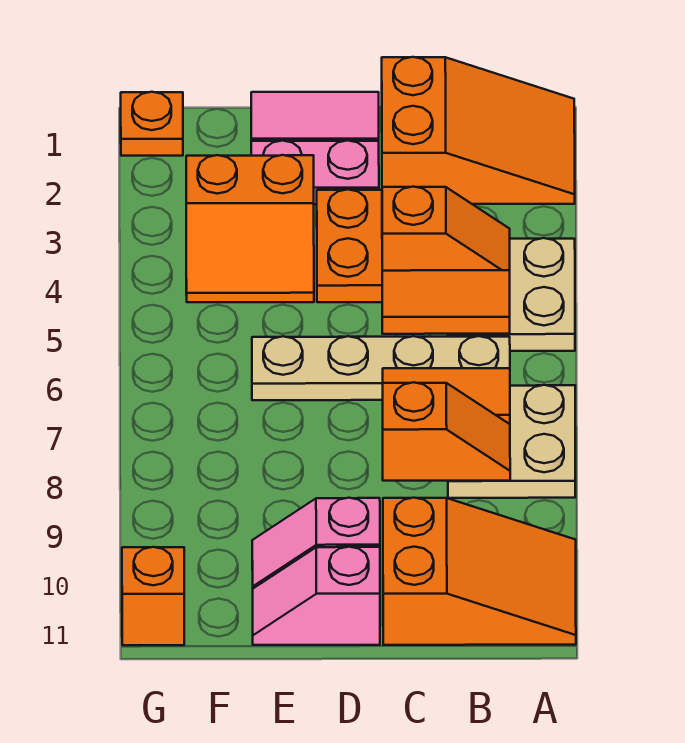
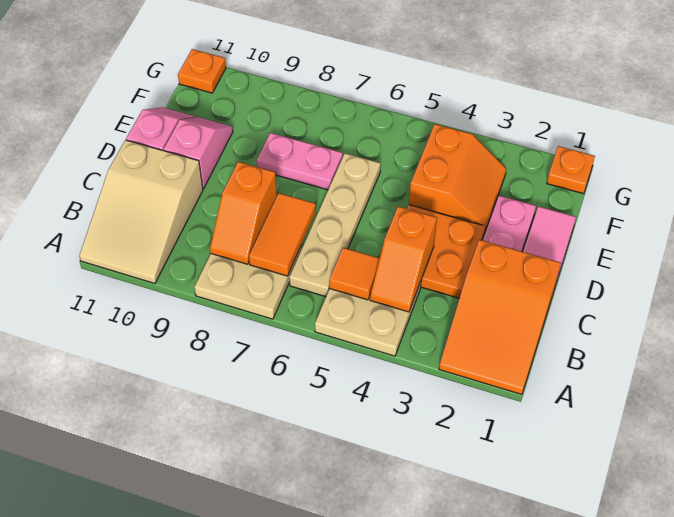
orange 2x3 slope [383,498,576,645] -> tan 2x3 slope [79,140,203,283]
orange 1x2 tile [382,270,510,334] -> orange 1x1 tile [329,248,380,300]
orange 2x2 slope [186,155,314,302] -> orange 2x2 slope turned to [409,124,506,232]
none -> pink 1x2 plate [257,133,343,190]
orange 1x1 brick [122,547,184,645] -> orange 1x1 plate [178,49,226,93]

